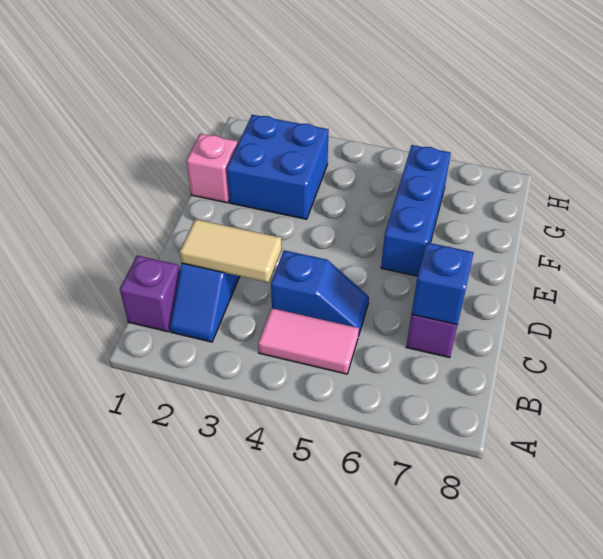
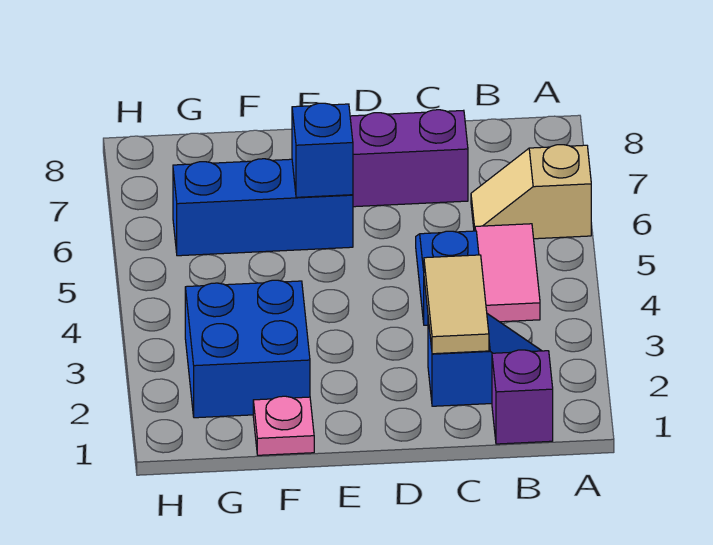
none -> tan 1x2 slope [471,145,591,239]
blue 1x1 brick [411,242,474,325] -> blue 1x1 brick moved to [292,103,353,197]
pink 1x1 brick [186,134,238,203] -> pink 1x1 plate [253,396,314,455]

